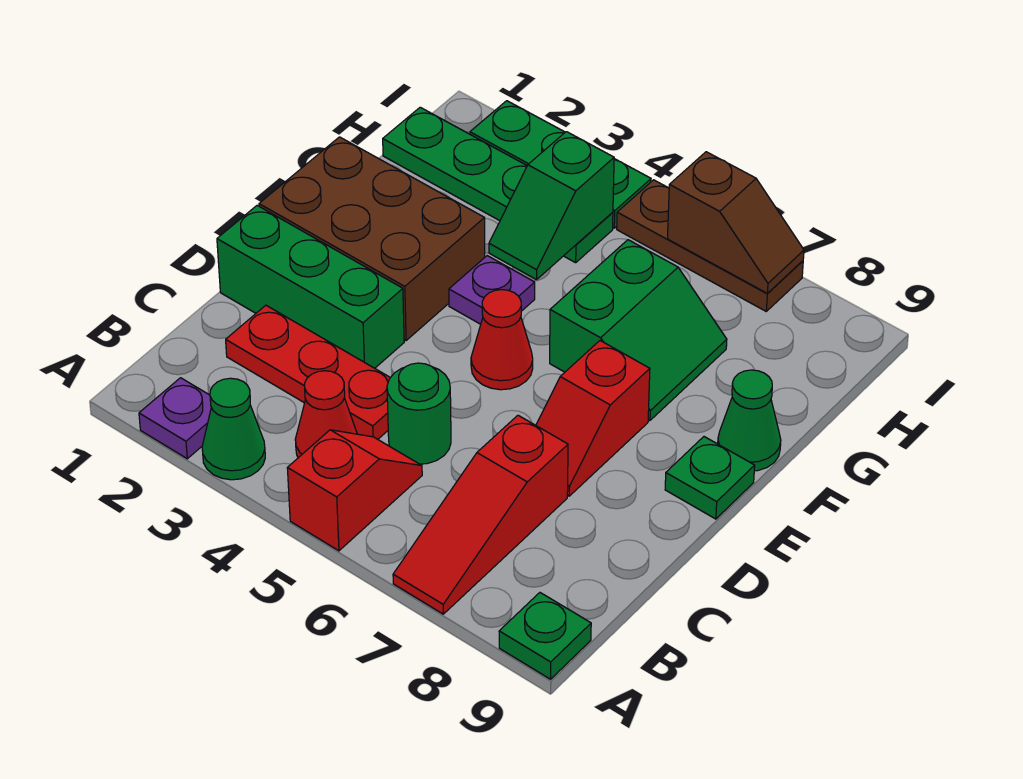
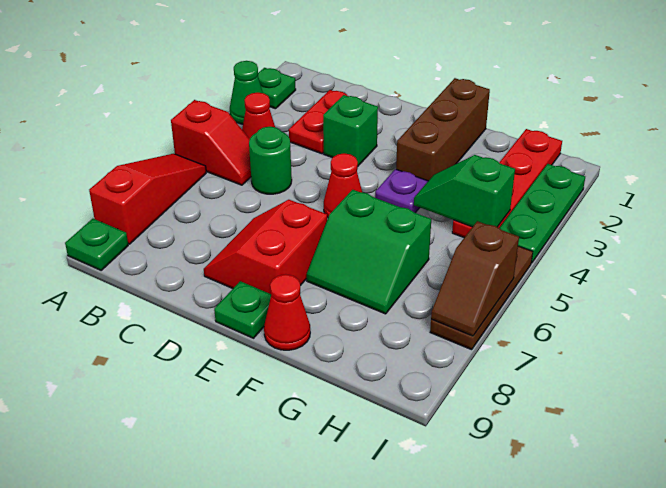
purple 1x1 plate [139,378,211,459] -> green 1x1 plate [258,68,296,109]
red 1x3 slope [393,415,568,614] -> red 1x3 slope turned to [89,154,206,244]
red 1x3 plate [226,305,390,439] -> red 1x2 plate [289,90,347,154]
green 1x3 brick [217,206,404,368] -> green 1x1 brick [323,95,378,166]
red 1x2 slope [536,341,650,496] -> red 2x2 slope [204,200,327,294]
brown 2x3 brick [259,137,485,341] -> brown 1x3 brick [396,78,490,181]
green 1x1 cone [718,370,781,471] -> red 1x1 cone [264,274,310,350]
green 1x4 plate [383,107,613,263] -> red 1x4 plate [452,129,562,237]

